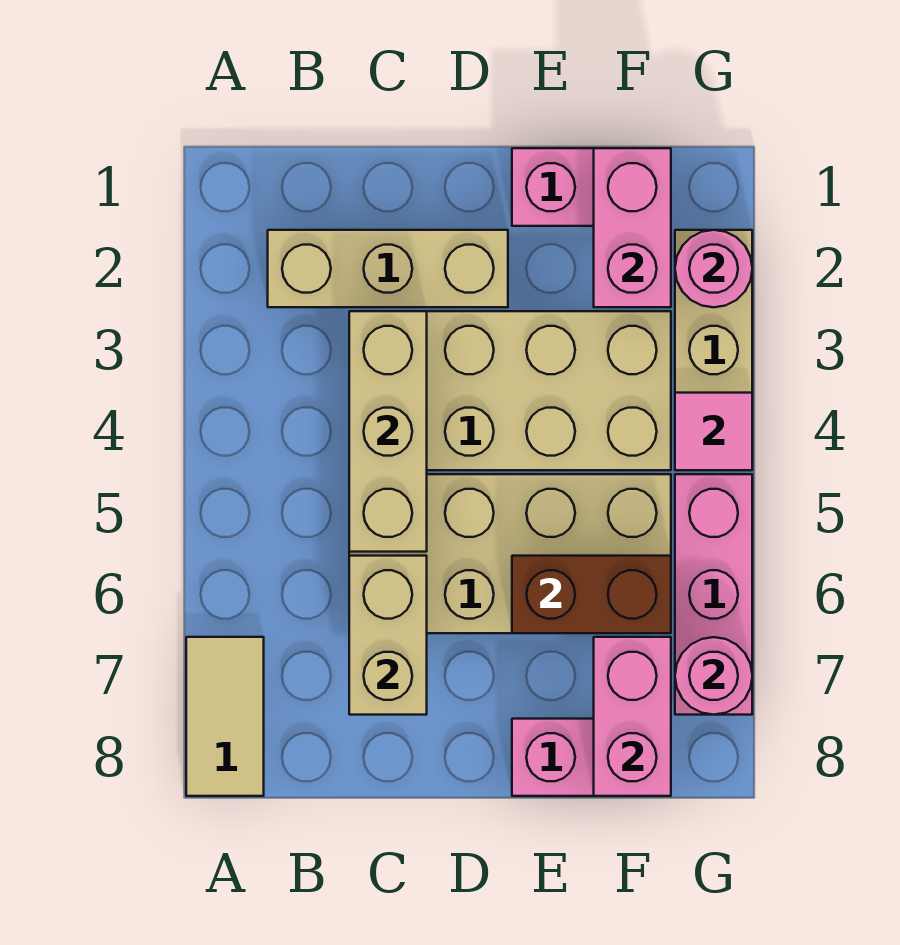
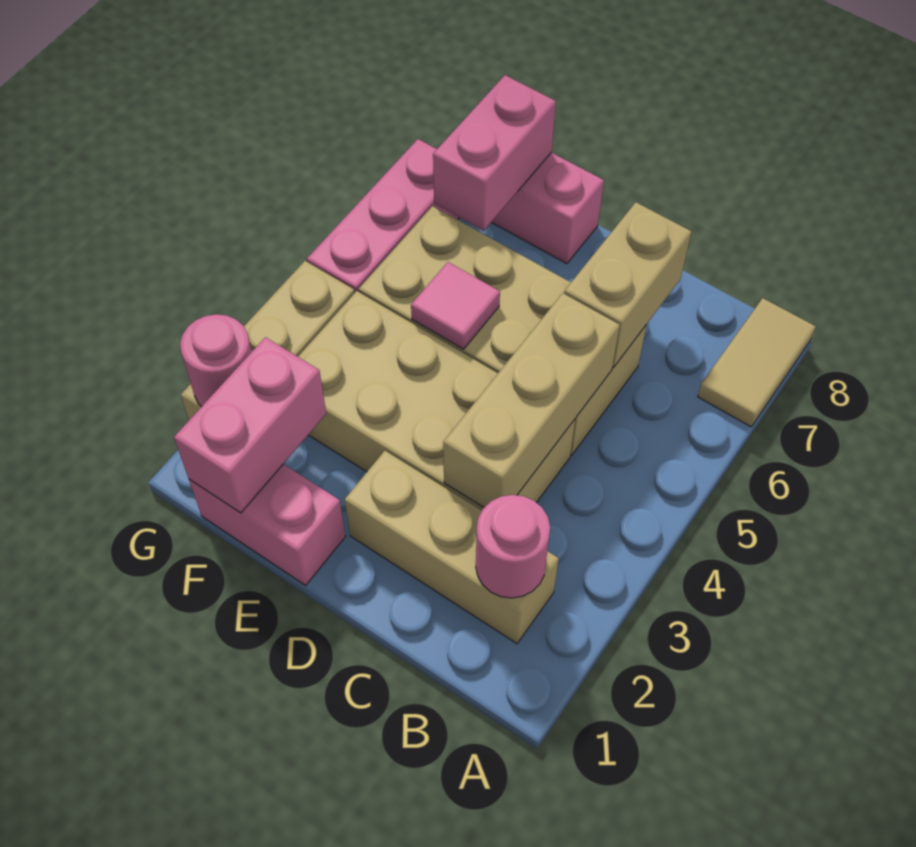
brown 1x2 brick [512,556,671,633] -> none
pink 1x1 tile [675,393,752,470] -> pink 1x1 tile moved to [411,262,500,349]
pink 1x1 round brick [675,637,752,715] -> pink 1x1 round brick moved to [476,495,550,598]

